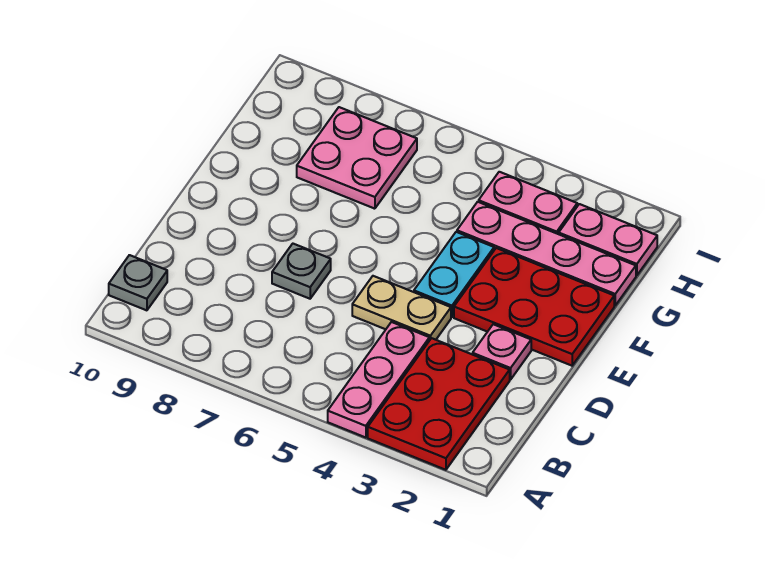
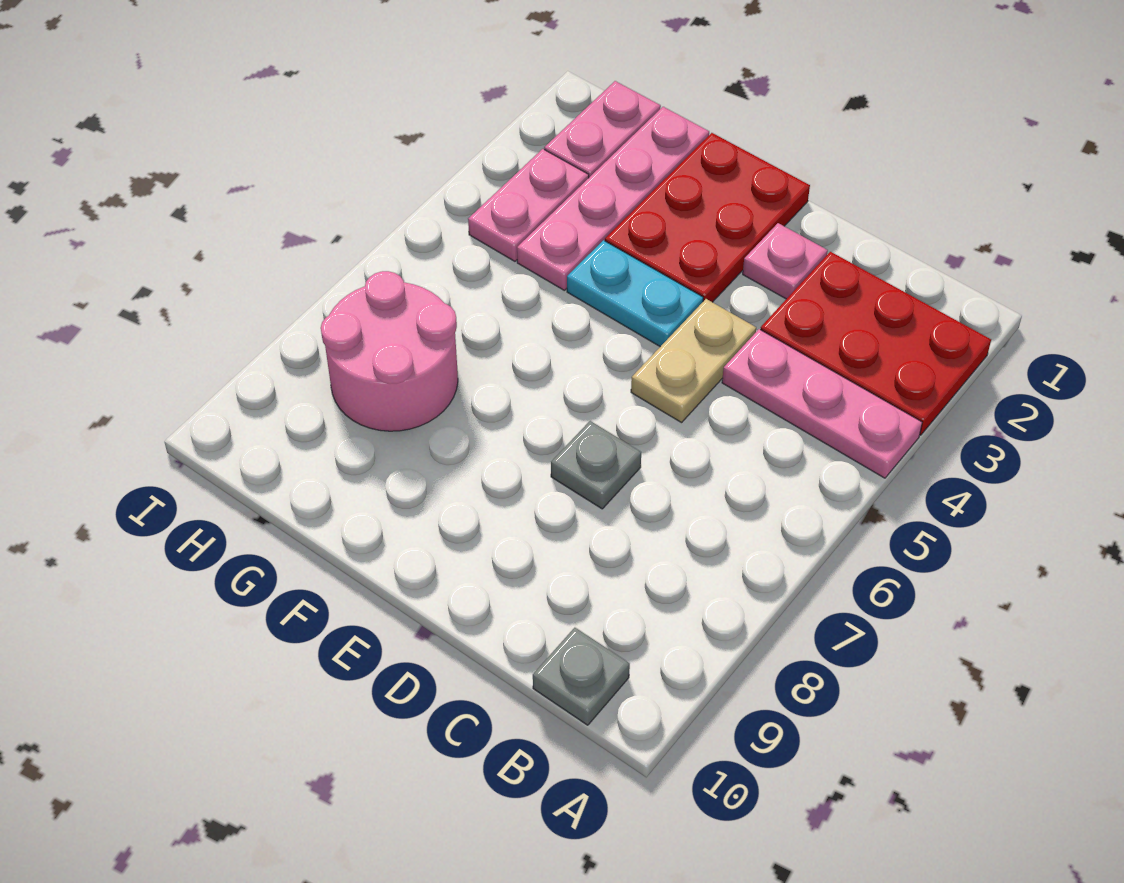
pink 2x2 plate [297,107,417,209] -> pink 2x2 round brick [321,271,458,431]

